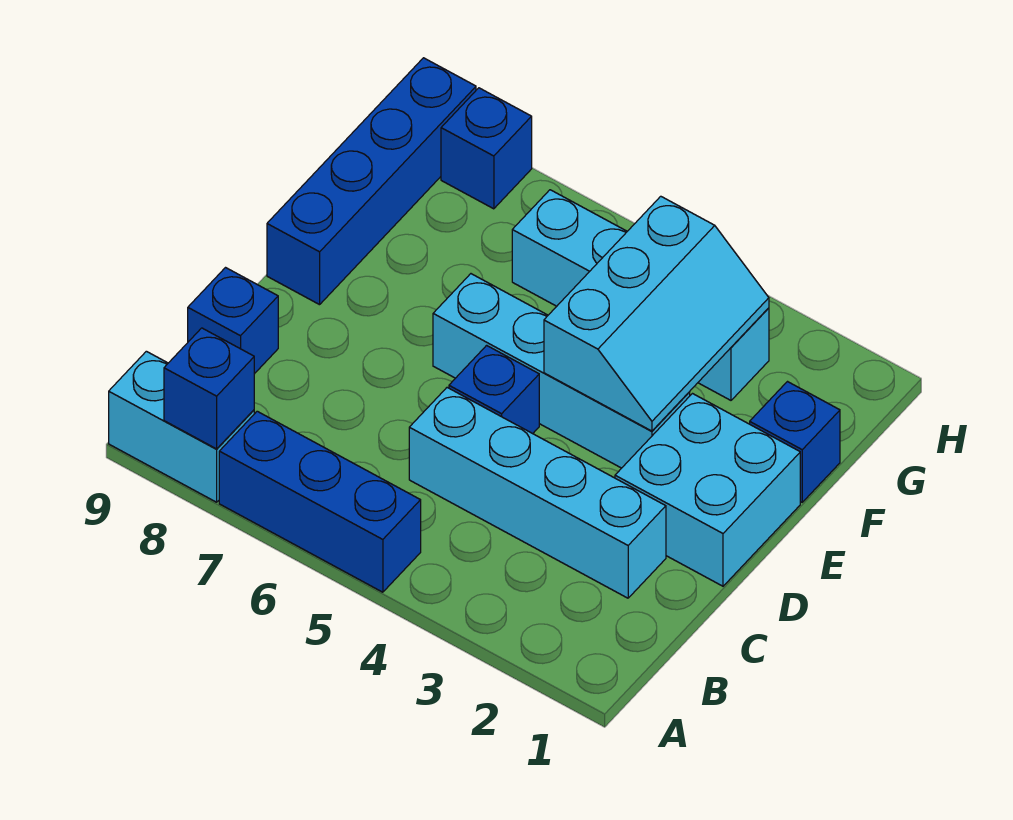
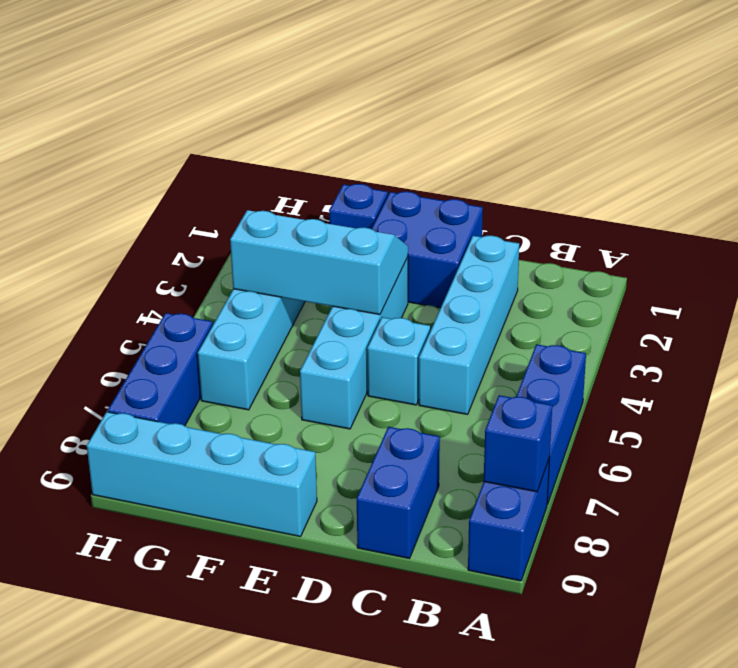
cyan 1x2 brick [109,351,254,502] -> blue 1x2 brick [468,458,550,581]
blue 1x1 brick [188,268,278,374] -> blue 1x2 brick [357,427,440,558]
cyan 2x2 brick [615,394,800,586] -> blue 2x2 brick [372,192,483,308]
blue 1x1 brick [449,345,539,434] -> cyan 1x1 brick [367,317,430,405]
blue 1x4 brick [267,58,476,305] -> cyan 1x4 brick [87,412,317,537]
blue 1x1 brick [441,88,532,209] -> blue 1x3 brick [108,313,213,426]

